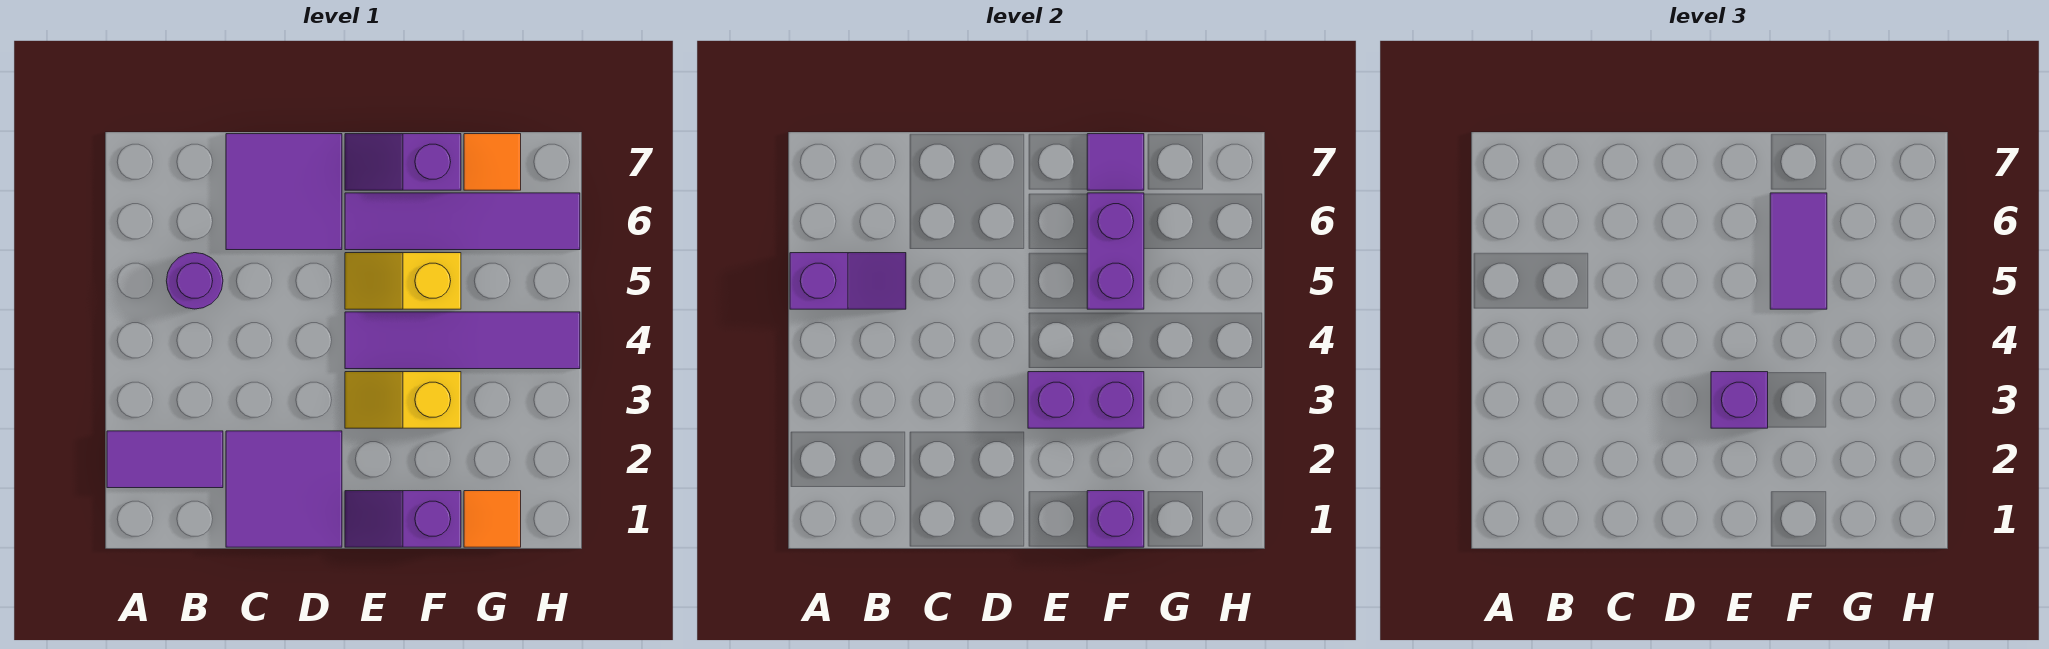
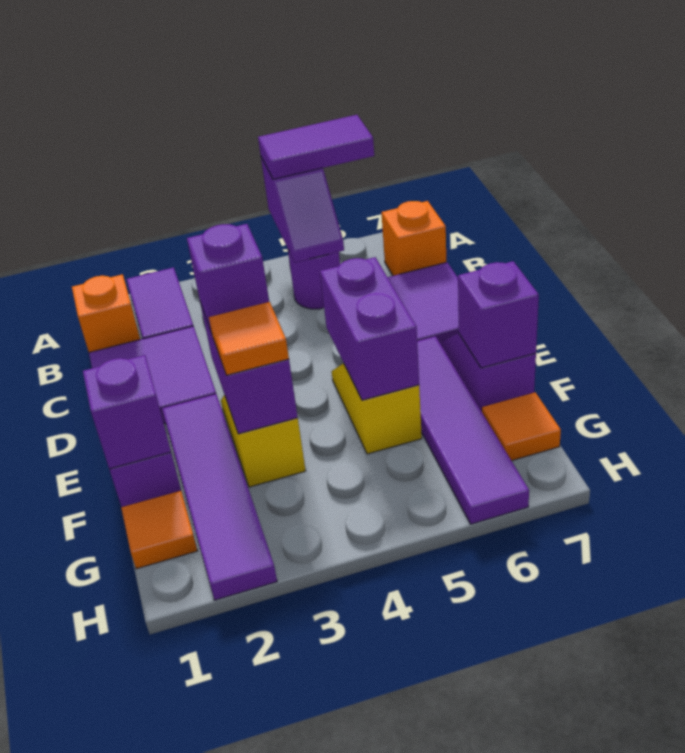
none -> orange 1x1 brick [72,274,140,352]
none -> orange 1x1 brick [381,201,446,276]
purple 1x4 tile [345,312,580,369] -> purple 1x4 tile moved to [162,394,277,600]
none -> orange 1x1 tile [209,302,289,375]
purple 1x2 brick [1087,193,1144,309] -> purple 1x2 brick turned to [320,257,419,400]
purple 1x2 tile [1770,193,1827,309] -> purple 1x2 tile moved to [258,115,374,179]
purple 1x1 tile [1087,134,1144,190] -> purple 1x1 brick [458,261,539,368]

